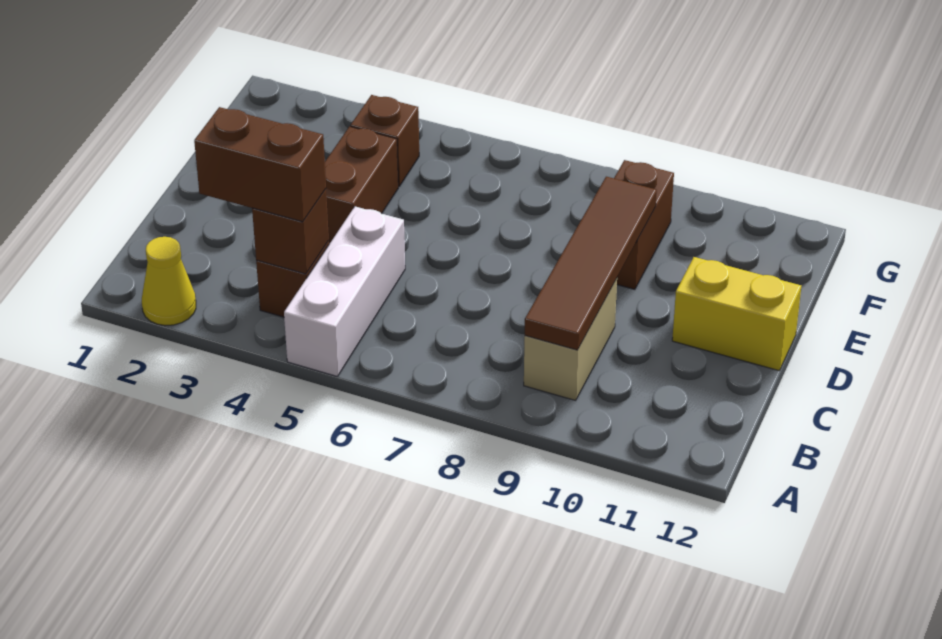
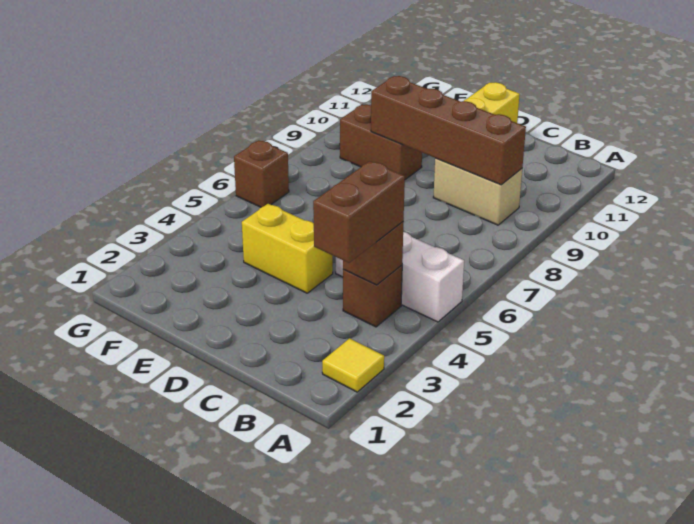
yellow 1x1 cone [142,237,196,326] -> yellow 1x1 tile [322,338,384,392]
brown 1x4 tile [525,177,657,350] -> brown 1x4 brick [371,76,526,185]
brown 1x2 brick [325,127,398,244] -> yellow 1x2 brick [242,204,333,293]
brown 1x1 brick [350,95,419,186] -> brown 1x1 brick moved to [234,140,289,207]

